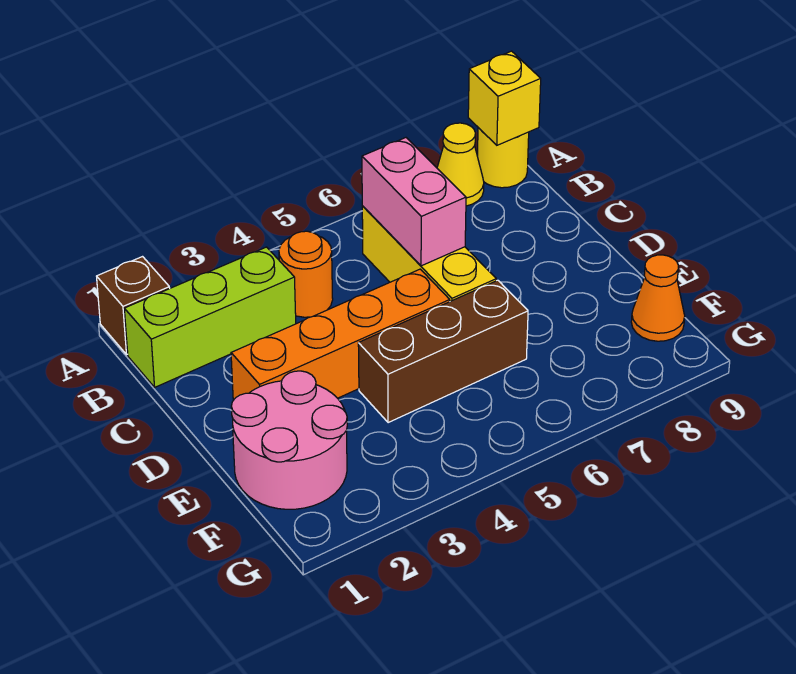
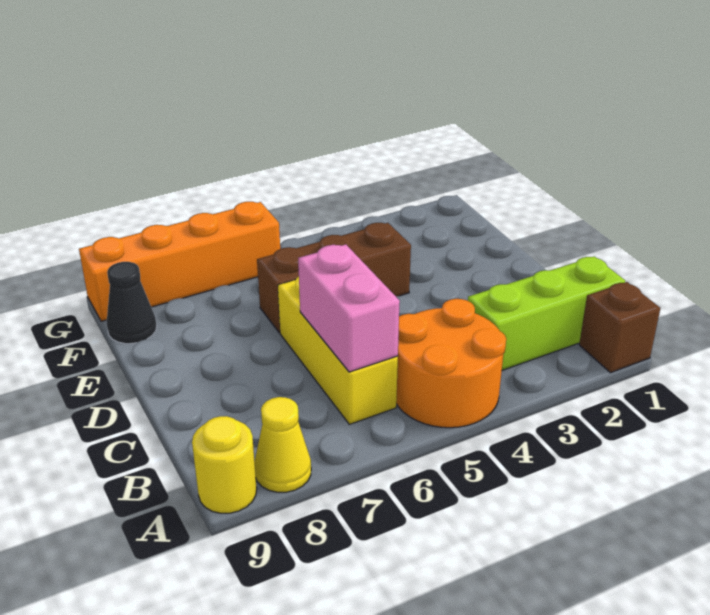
yellow 1x1 brick [468,51,541,145] -> none
orange 1x1 round brick [279,231,333,317] -> orange 2x2 round brick [396,299,506,428]
orange 1x4 brick [231,269,450,400] -> orange 1x4 brick moved to [79,202,280,321]
pink 2x2 round brick [231,371,347,509] -> none
orange 1x1 cone [631,255,685,341] -> black 1x1 cone [107,262,157,344]

